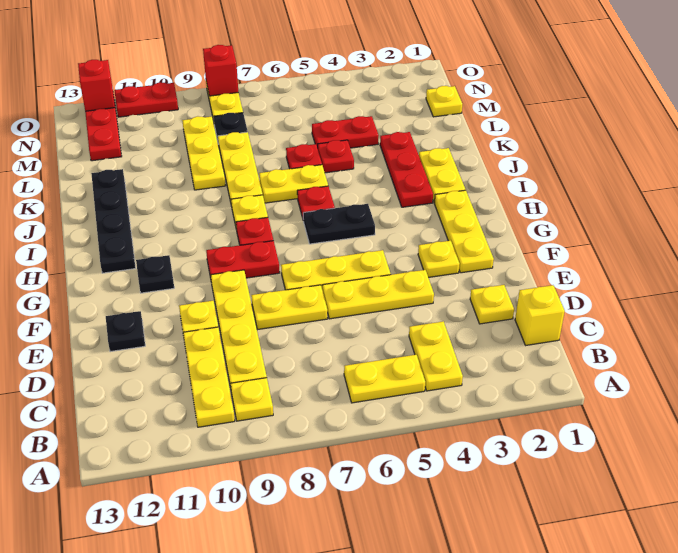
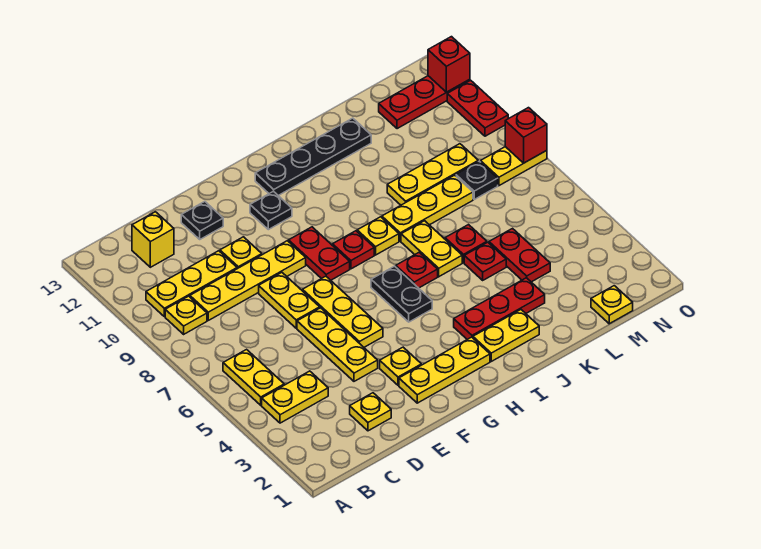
yellow 1x1 brick [515,285,565,345] -> yellow 1x1 brick moved to [132,212,174,267]

